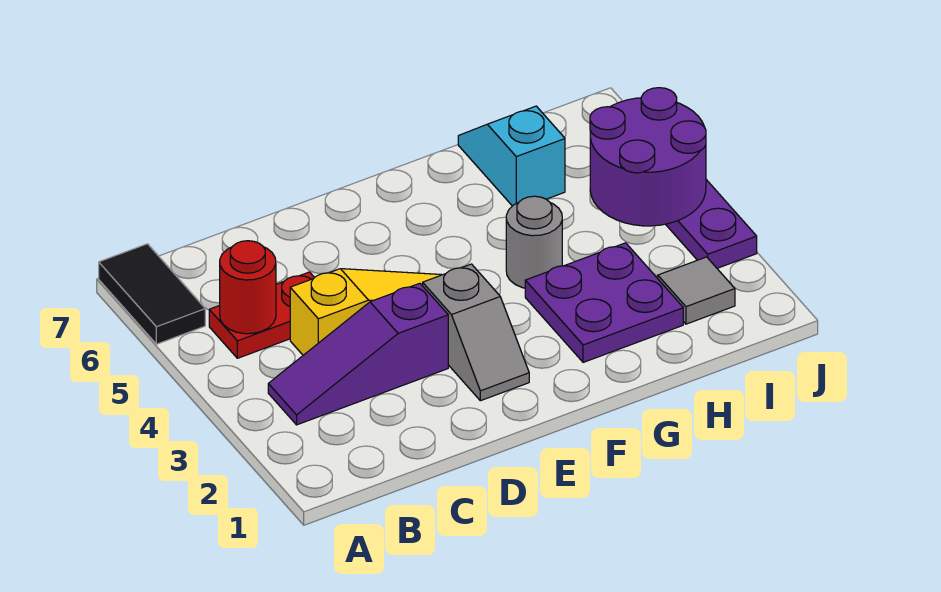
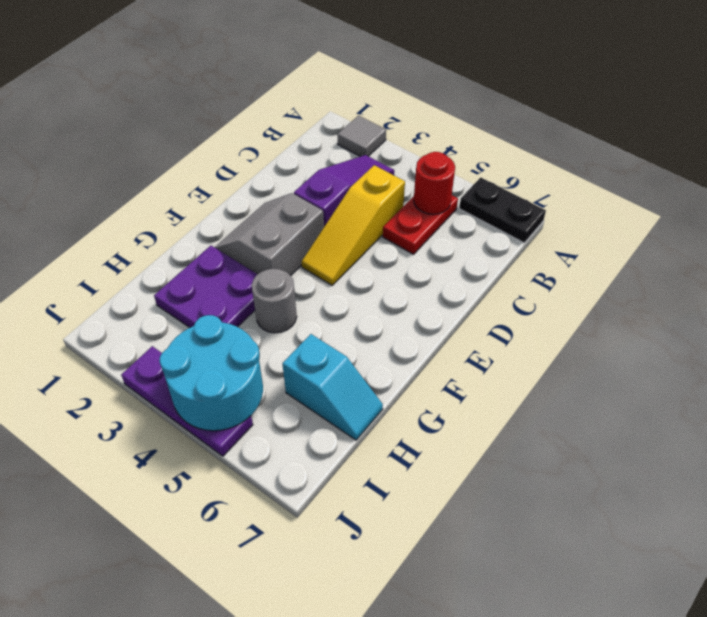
black 1x2 tile [99,244,205,344] -> black 1x2 plate [459,177,546,243]
grey 1x2 slope [423,264,529,401] -> grey 2x2 slope [215,193,324,275]
grey 1x1 tile [658,257,735,324] -> grey 1x1 tile moved to [337,116,386,157]
purple 2x2 round brick [590,88,706,226] -> cyan 2x2 round brick [159,315,263,431]

